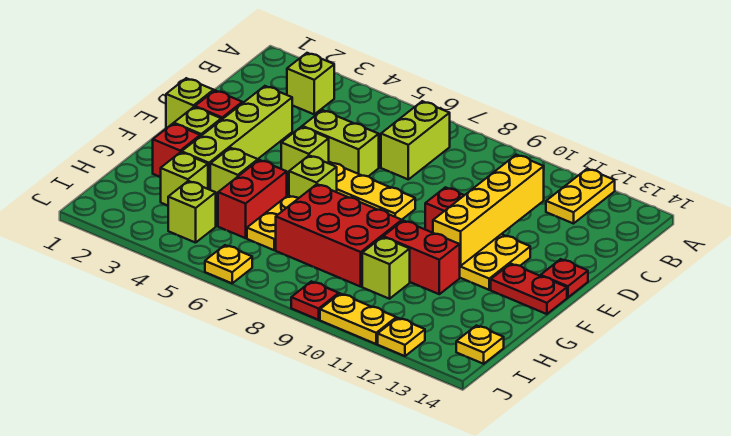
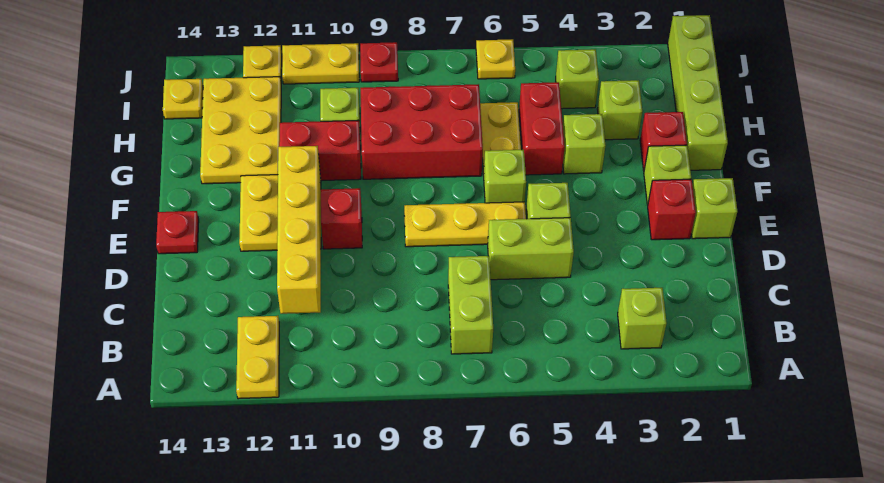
lime 1x4 brick [182,86,292,190] -> lime 1x4 brick moved to [668,15,728,170]
red 1x2 plate [491,264,567,314] -> none
none -> yellow 2x3 plate [200,77,281,184]

